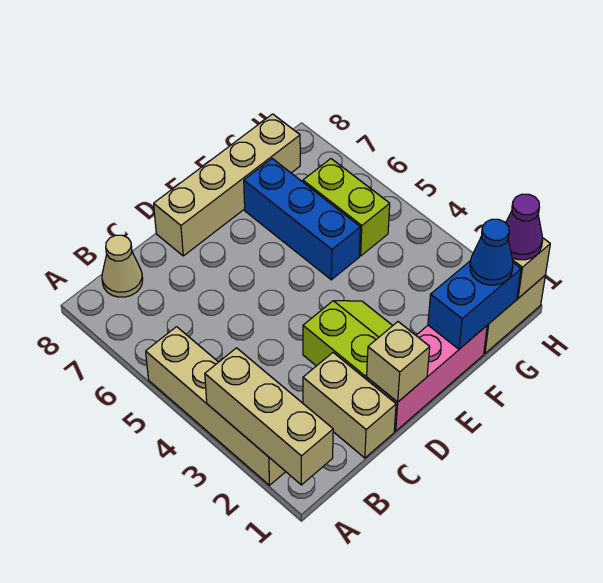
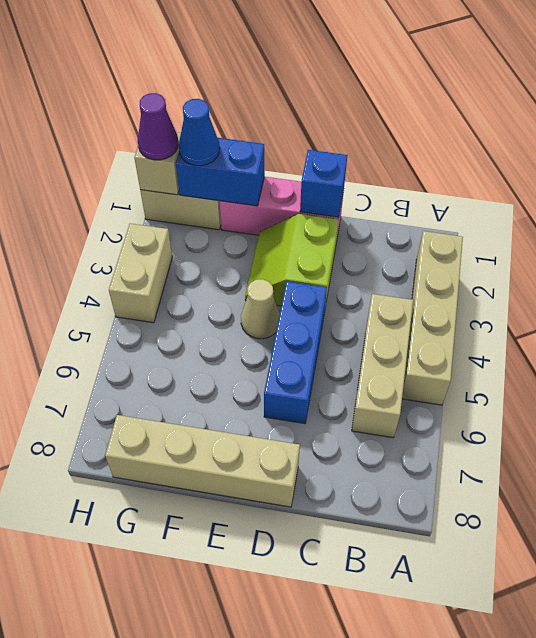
tan 1x3 brick [205,348,333,485] -> tan 1x3 brick moved to [352,294,413,438]
tan 1x1 cone [102,235,143,297] -> tan 1x1 cone moved to [241,279,280,339]
tan 1x2 brick [303,353,396,458] -> tan 1x2 brick moved to [109,223,172,323]
tan 1x1 brick [367,322,430,402] -> blue 1x1 brick [300,150,347,217]
blue 1x3 brick [244,159,360,280] -> blue 1x3 brick moved to [264,281,327,424]
lime 1x2 brick [303,159,390,256] -> none

